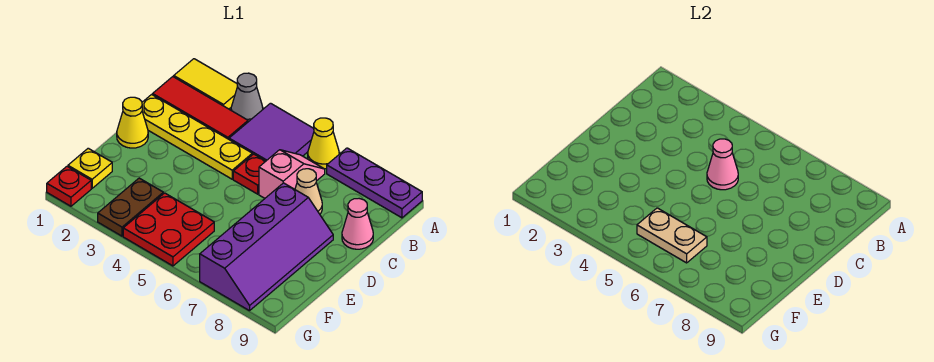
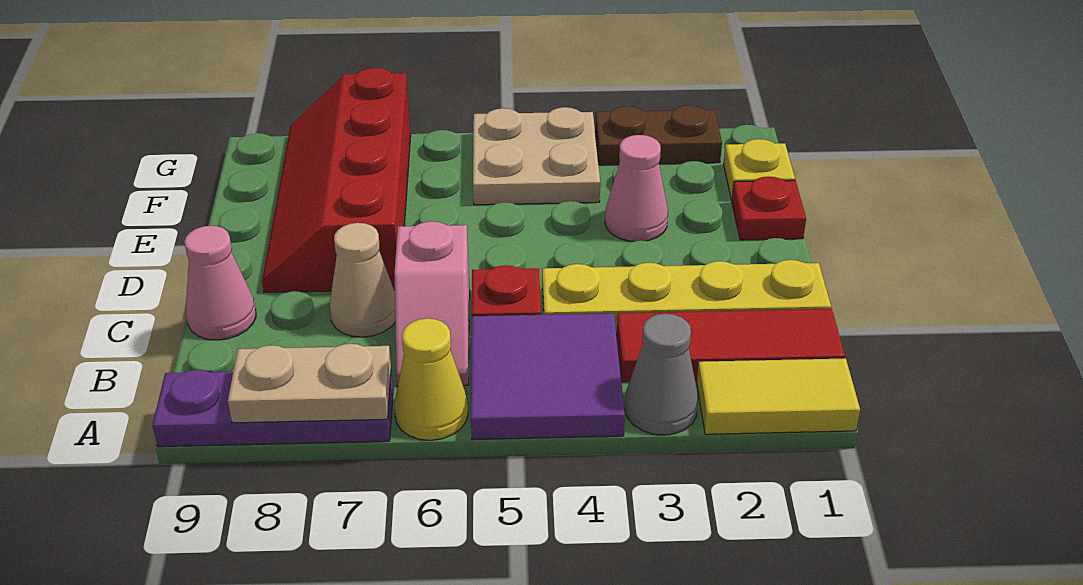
pink 1x1 cone [707,139,738,190] -> pink 1x1 cone moved to [605,135,668,241]
yellow 1x1 cone [117,97,148,148] -> none
purple 2x4 slope [200,183,333,311] -> red 2x4 slope [262,68,411,292]
brown 1x2 plate [98,178,163,236] -> brown 1x2 plate turned to [595,105,722,165]
red 2x2 plate [123,193,214,266] -> tan 2x2 plate [473,107,600,205]
tan 1x2 plate [637,208,707,263] -> tan 1x2 plate moved to [228,344,391,423]
red 1x1 plate [47,166,91,206] -> red 1x1 plate moved to [732,177,806,240]

